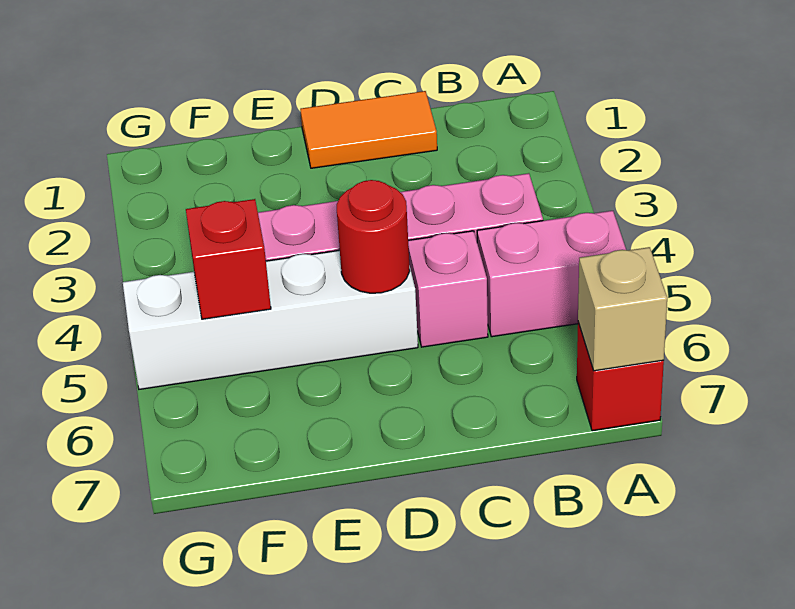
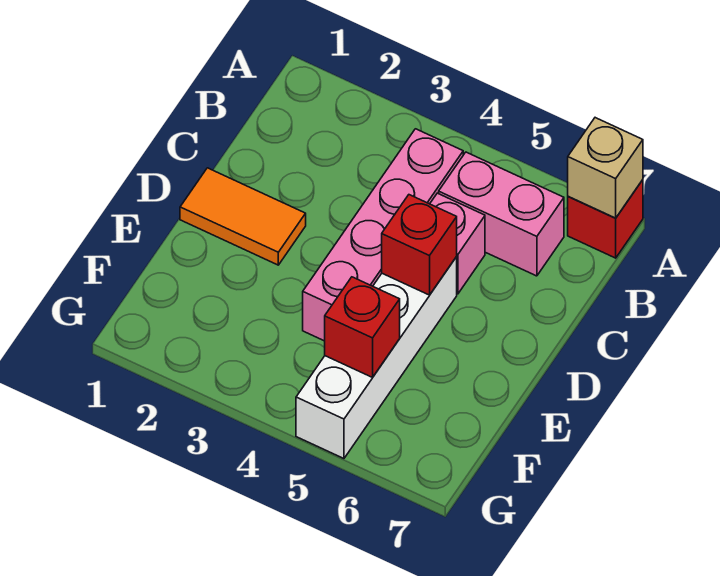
pink 1x2 brick [477,211,626,337] -> pink 1x2 brick turned to [439,152,564,276]
orange 1x2 tile [300,91,437,168] -> orange 1x2 tile turned to [180,168,306,265]
red 1x1 round brick [337,180,410,293] -> red 1x1 brick [382,195,457,295]

